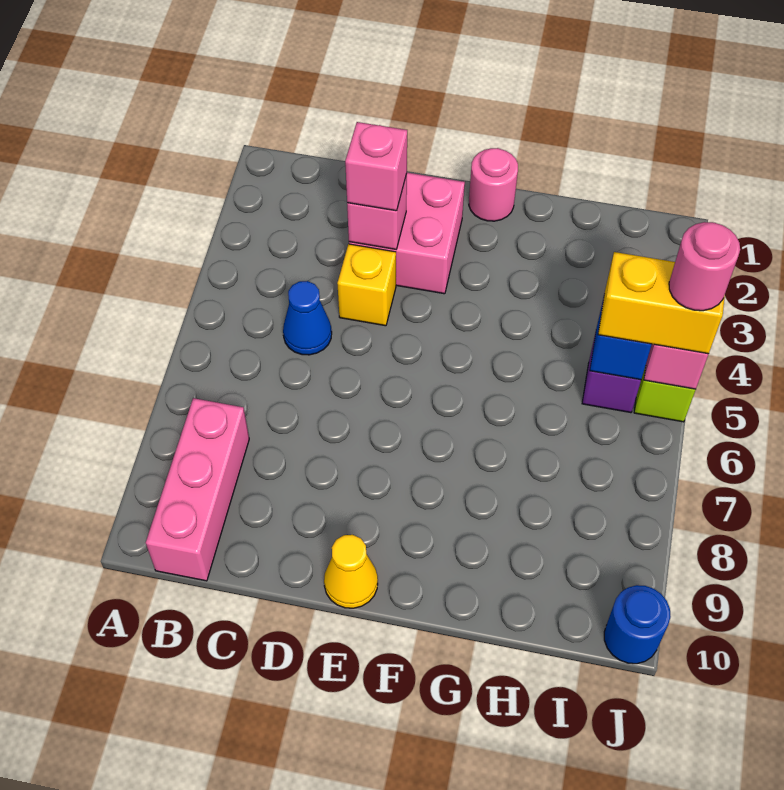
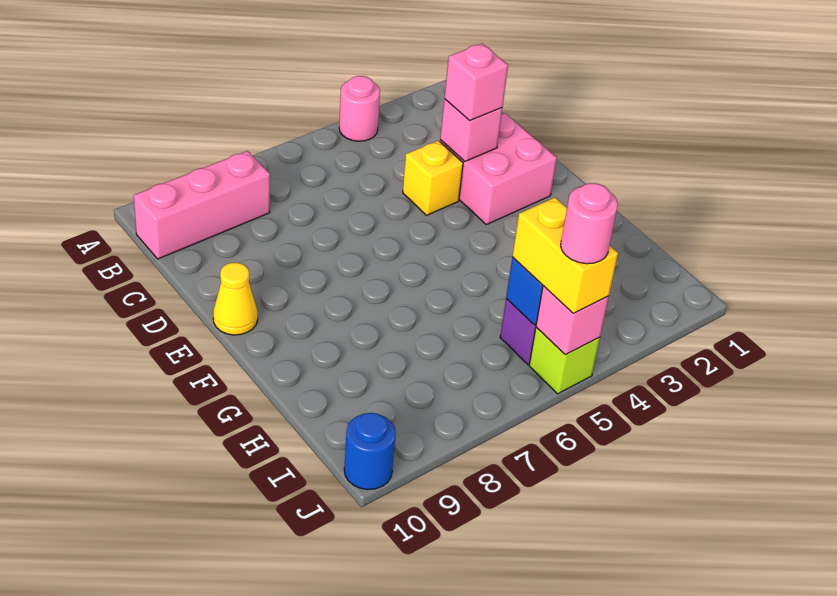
blue 1x1 cone [283,281,332,355] -> none
pink 1x1 round brick [469,148,518,221] -> pink 1x1 round brick moved to [339,76,380,141]

